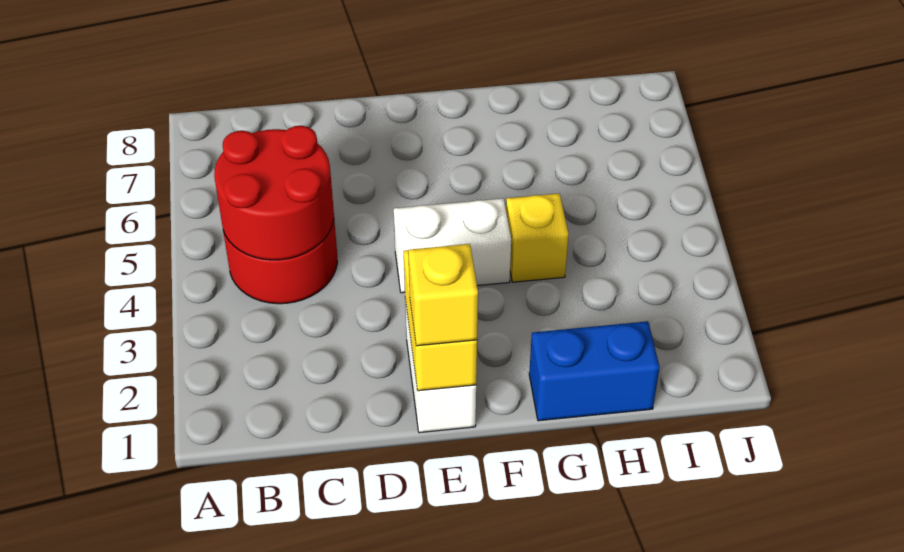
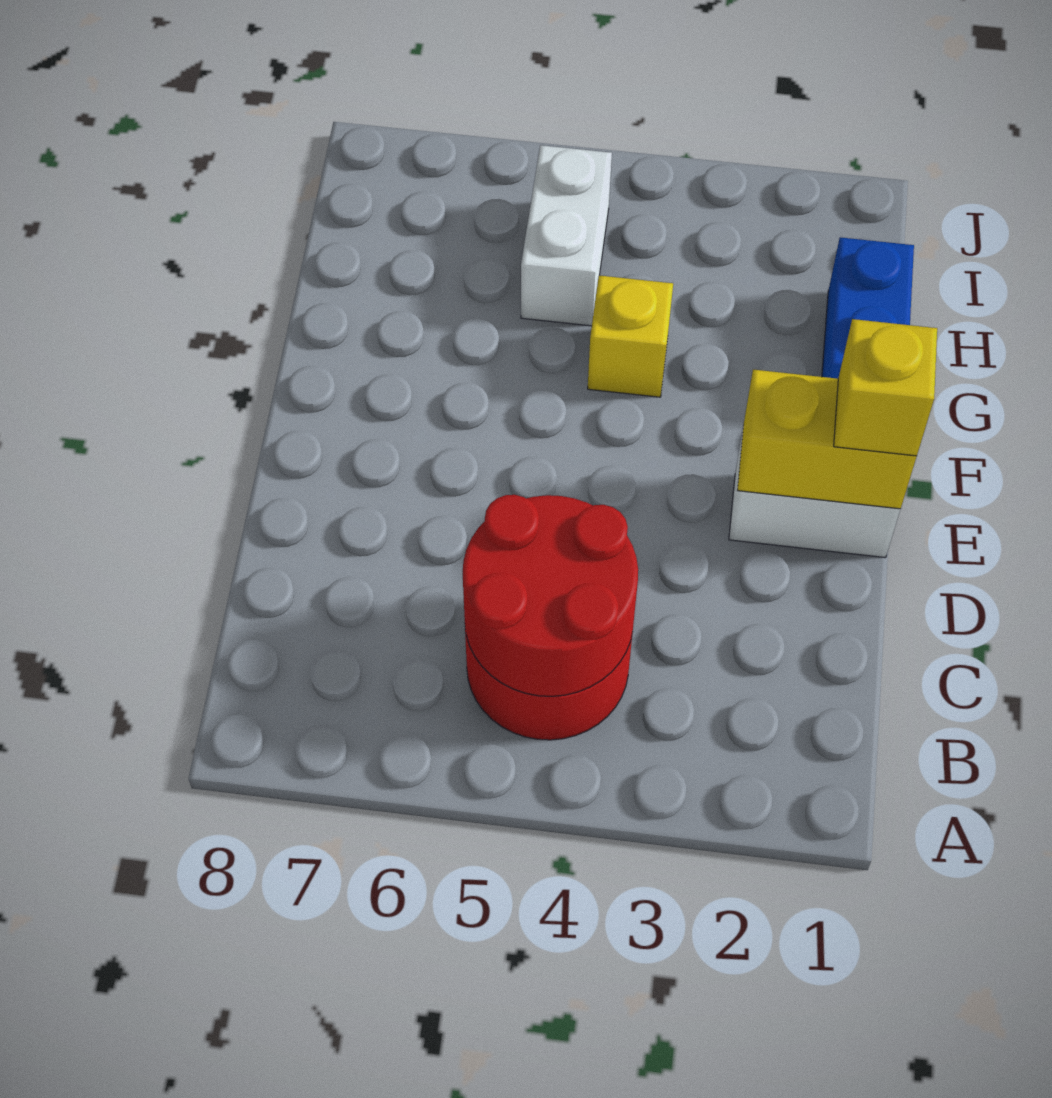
white 1x2 brick [394,199,511,293] -> white 1x2 brick moved to [521,145,612,326]

